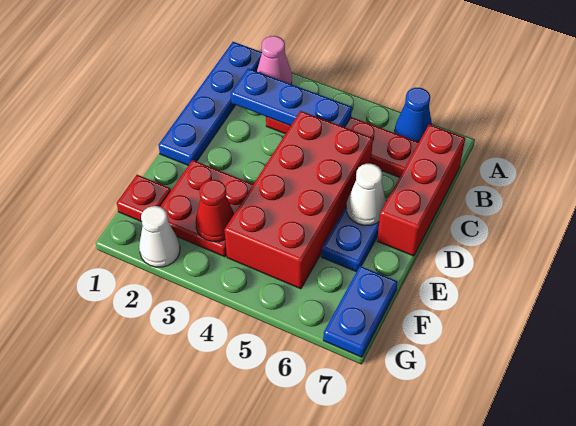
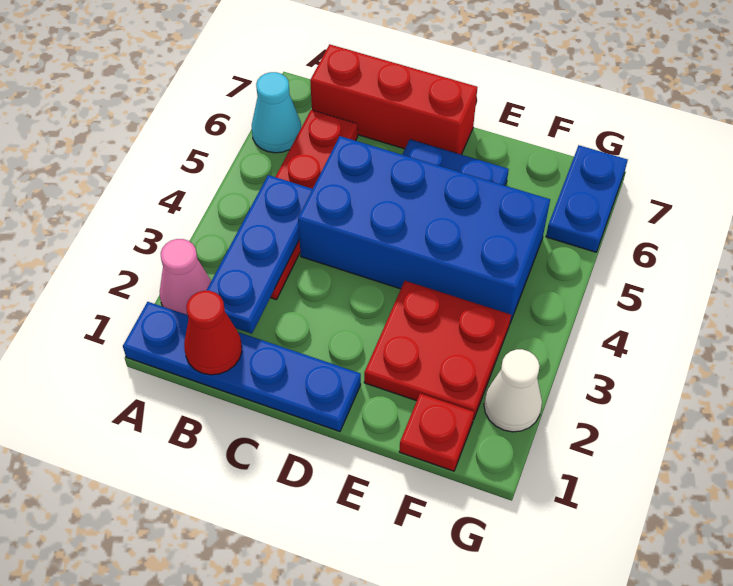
blue 1x1 cone [395,88,432,142] -> cyan 1x1 cone [252,72,301,153]
red 2x4 brick [225,111,373,289] -> blue 2x4 brick [298,136,550,323]
white 1x1 cone [346,164,386,225] -> none
red 1x1 cone [196,180,234,242] -> red 1x1 cone moved to [184,291,242,375]
blue 1x2 plate [323,266,398,357] -> blue 1x2 plate turned to [546,145,628,252]

